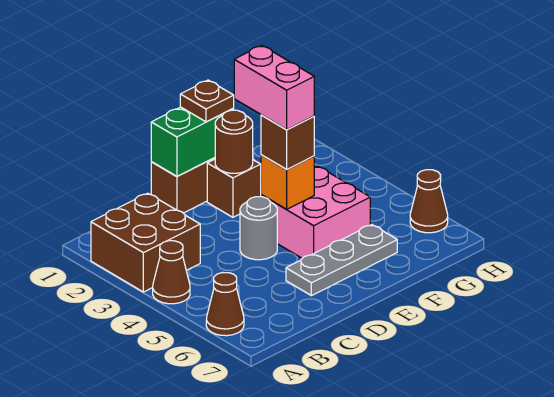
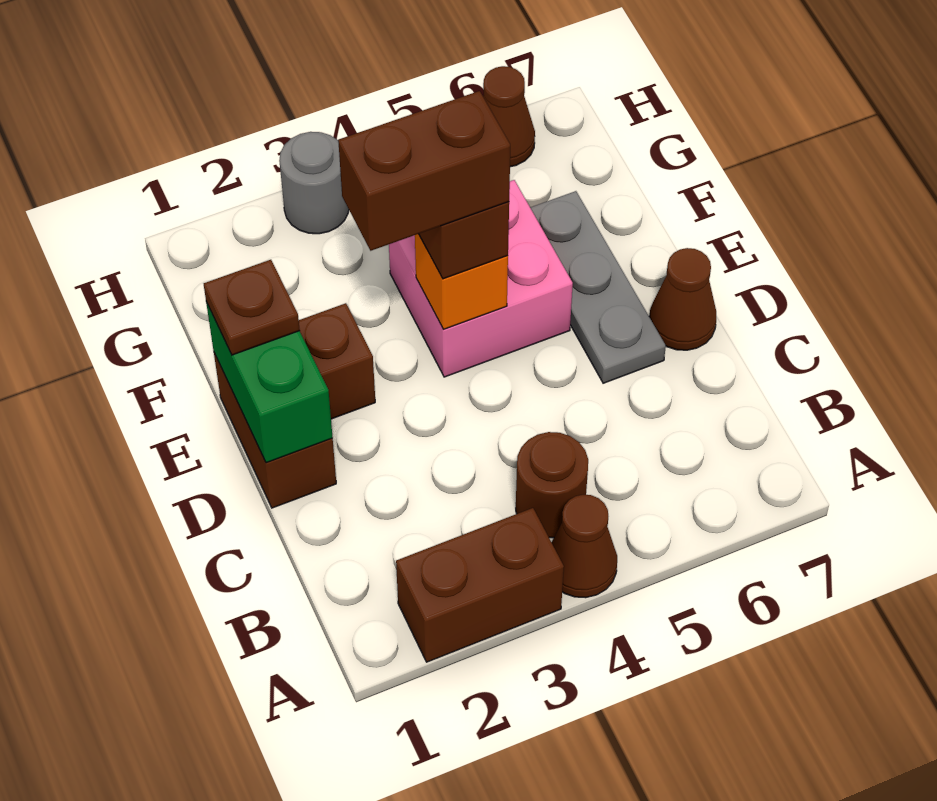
brown 2x2 brick [91,193,200,292] -> brown 1x2 brick [396,508,564,662]
brown 1x1 cone [206,273,244,336] -> brown 1x1 cone moved to [649,248,716,350]
grey 1x1 round brick [240,197,277,260] -> grey 1x1 round brick moved to [279,132,349,234]
brown 1x1 round brick [215,110,253,173] -> brown 1x1 round brick moved to [516,432,588,538]
pink 1x2 brick [234,46,314,130] -> brown 1x2 brick [338,91,510,251]

